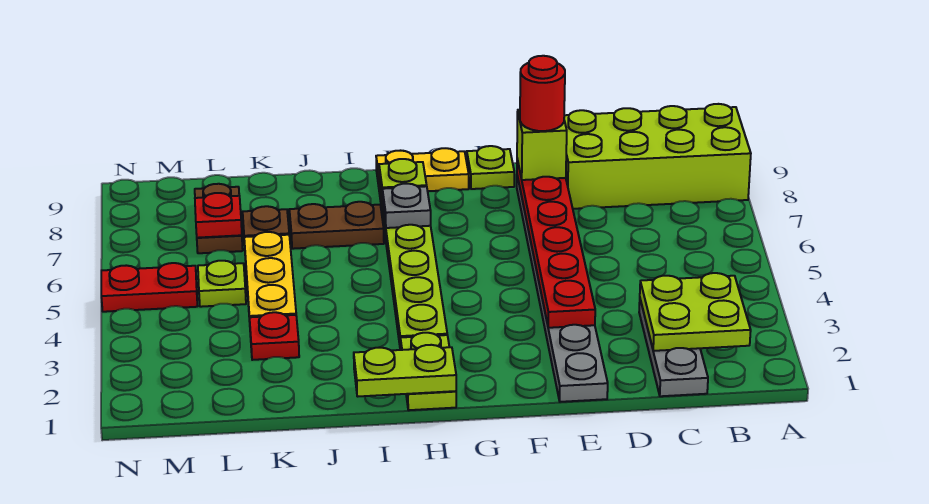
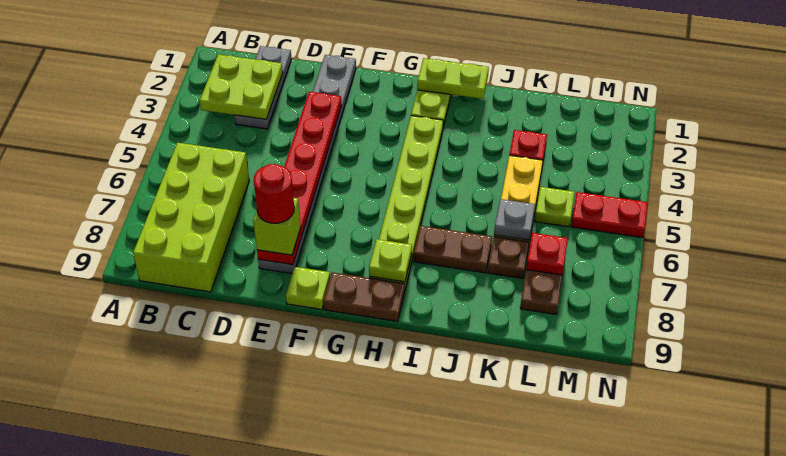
lime 2x4 brick [564,104,751,209] -> lime 2x4 brick turned to [133,143,249,292]
yellow 1x2 plate [376,148,469,193] -> brown 1x2 plate [324,272,405,321]
grey 1x1 plate [382,184,431,228] -> grey 1x1 plate moved to [494,199,535,240]

